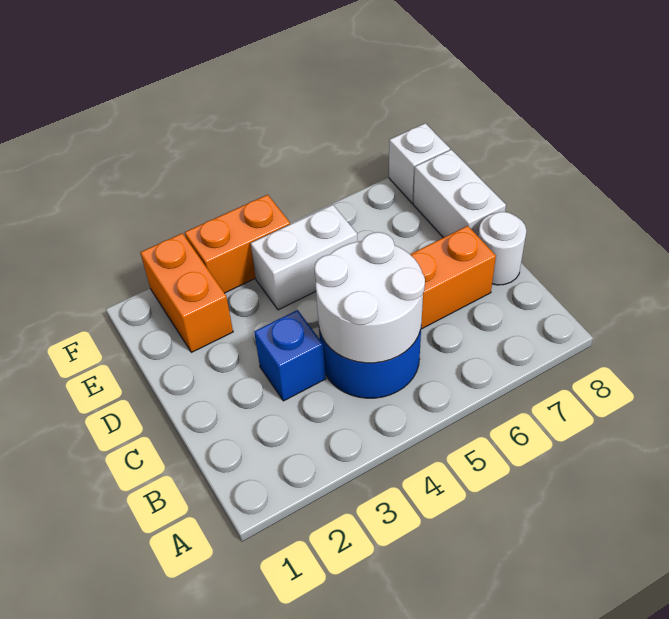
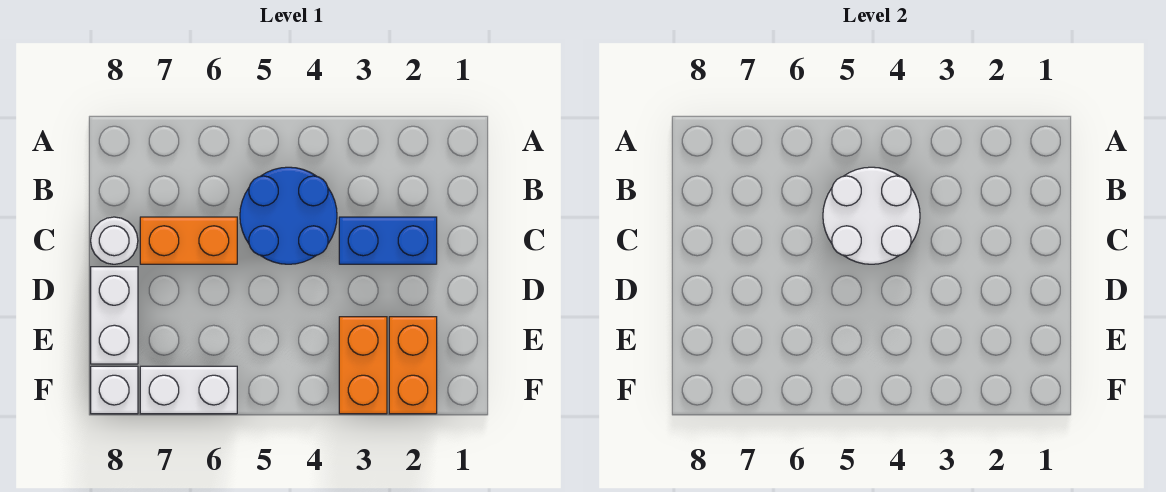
blue 1x1 brick [254,310,326,401] -> blue 1x2 brick [339,217,437,264]
white 1x2 brick [251,205,357,310] -> white 1x2 brick moved to [140,366,237,414]
orange 1x2 brick [185,195,290,293] -> orange 1x2 brick turned to [339,317,387,414]

